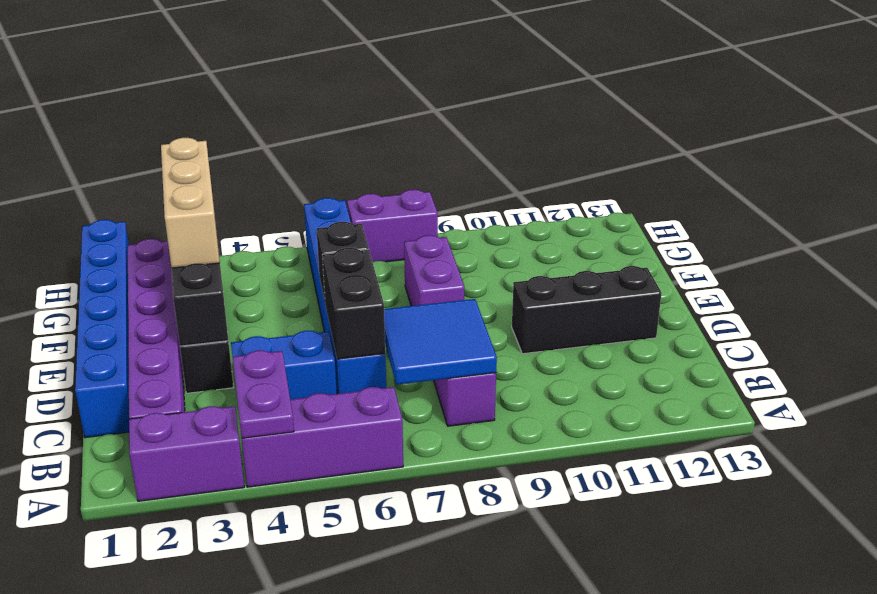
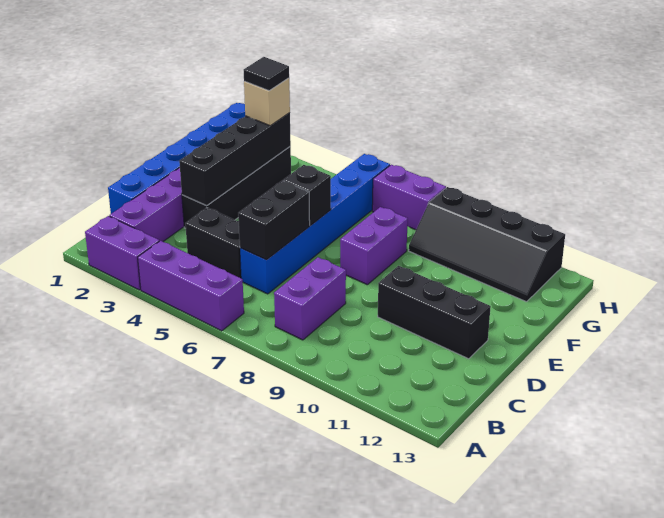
purple 1x2 plate [233,350,294,438] -> none
blue 2x2 tile [384,299,497,385] -> none
blue 1x2 brick [231,331,337,400] -> black 1x2 brick [185,208,241,278]
tan 1x3 brick [161,138,220,268] -> tan 1x1 brick [244,78,290,126]
none -> black 1x1 tile [244,57,289,91]
none -> black 2x4 slope [409,187,565,302]

